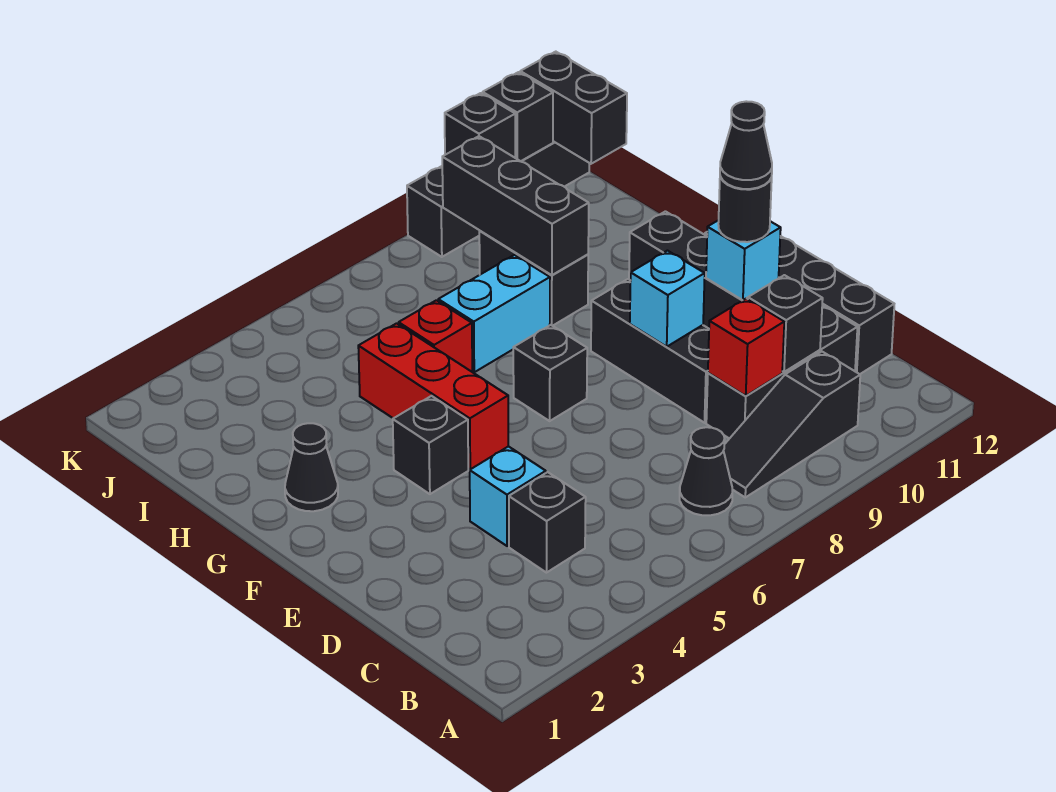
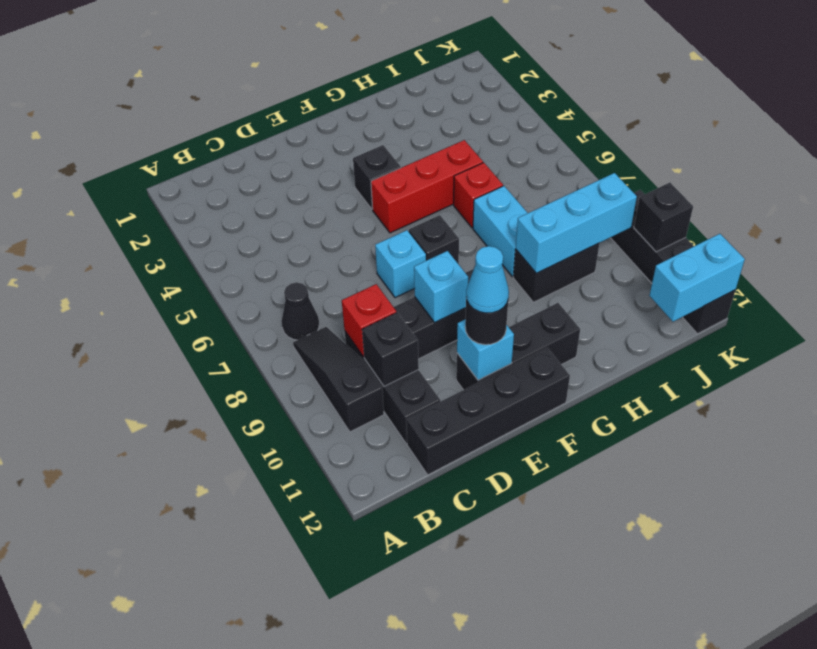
black 1x1 brick [509,472,586,573] -> none
cyan 1x1 brick [470,446,546,546] -> cyan 1x1 brick moved to [375,230,426,298]
black 1x1 cone [720,101,772,189] -> cyan 1x1 cone [466,246,509,313]
black 1x1 cone [285,423,338,511] -> none
black 1x3 brick [442,136,589,275] -> cyan 1x3 brick [516,173,637,273]
black 1x2 brick [520,52,627,164] -> cyan 1x2 brick [649,234,745,322]
black 1x1 brick [483,72,553,161] -> none

